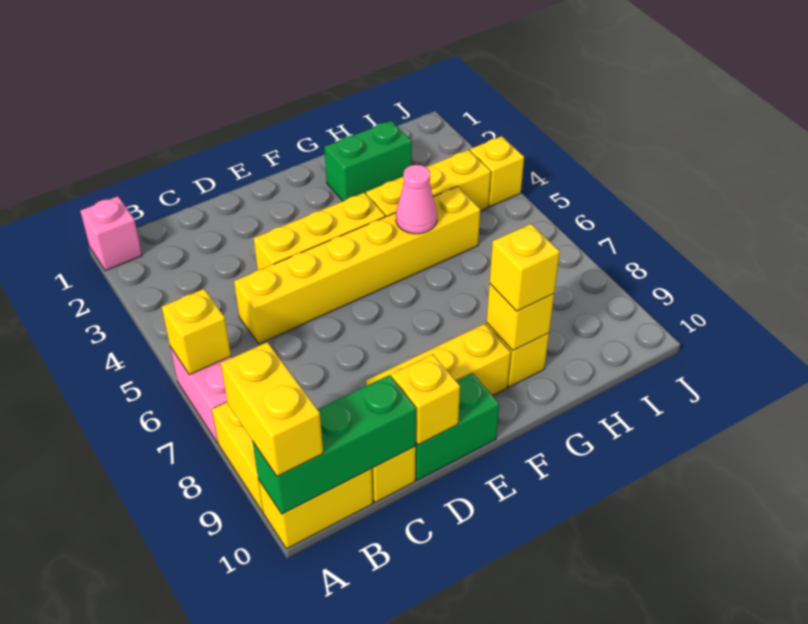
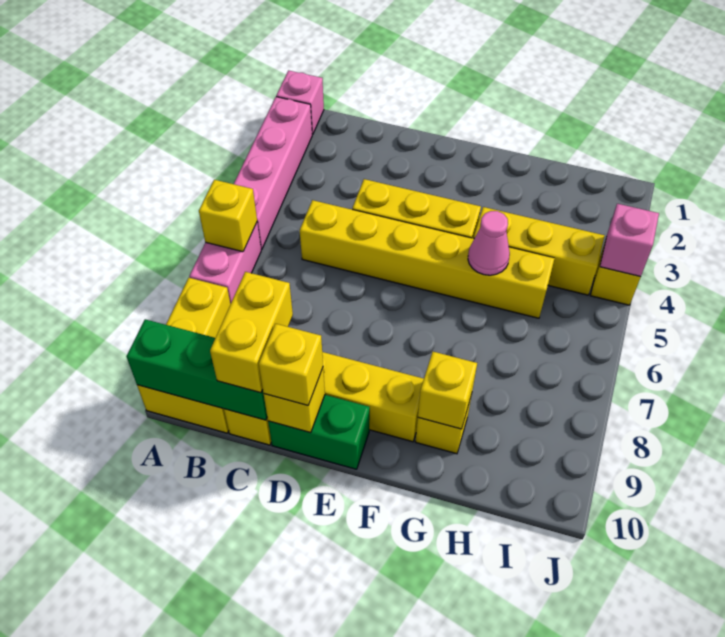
none -> pink 1x4 brick [234,97,312,249]
yellow 1x2 brick [221,342,323,476] -> yellow 1x2 brick moved to [210,272,293,393]
green 1x2 brick [324,121,412,201] -> none
yellow 1x1 brick [490,224,560,311] -> yellow 1x1 brick moved to [259,324,323,405]
none -> pink 1x1 brick [600,204,659,277]

